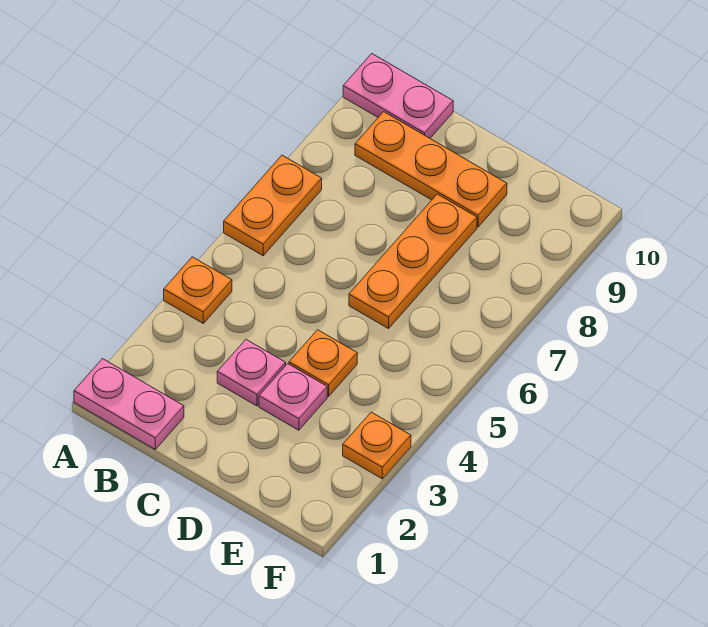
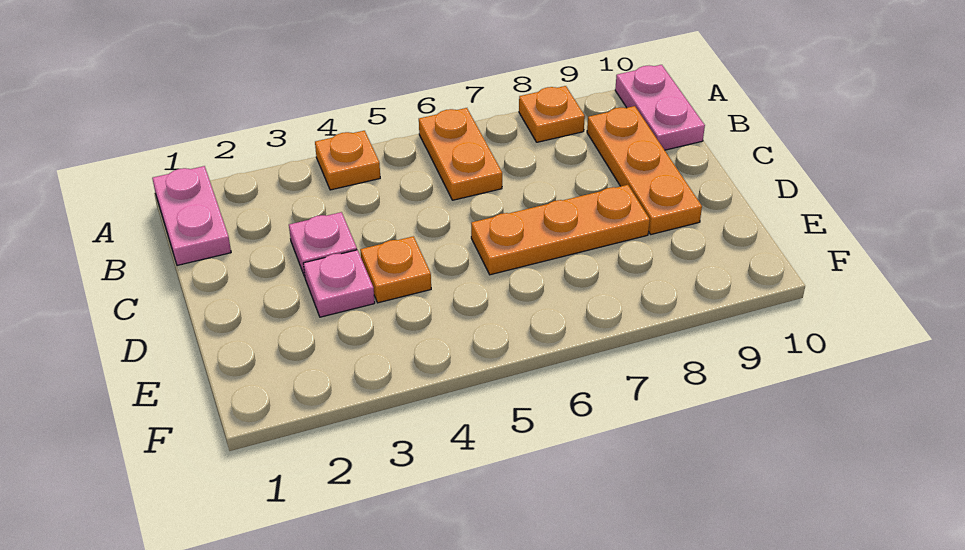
orange 1x2 plate [224,155,322,256] -> orange 1x2 plate turned to [419,108,502,200]
orange 1x1 plate [343,412,411,479] -> orange 1x1 plate moved to [519,86,585,142]

